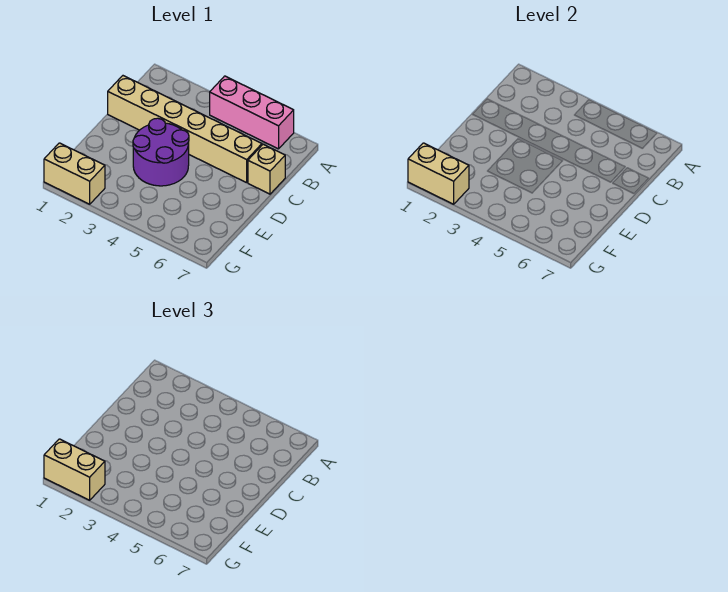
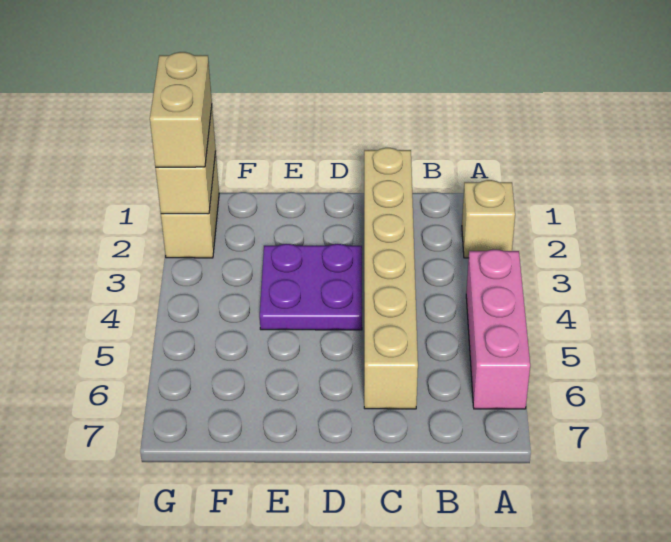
tan 1x1 brick [248,144,285,194] -> tan 1x1 brick moved to [462,180,515,258]
purple 2x2 round brick [133,118,189,186] -> purple 2x2 plate [260,244,362,330]

